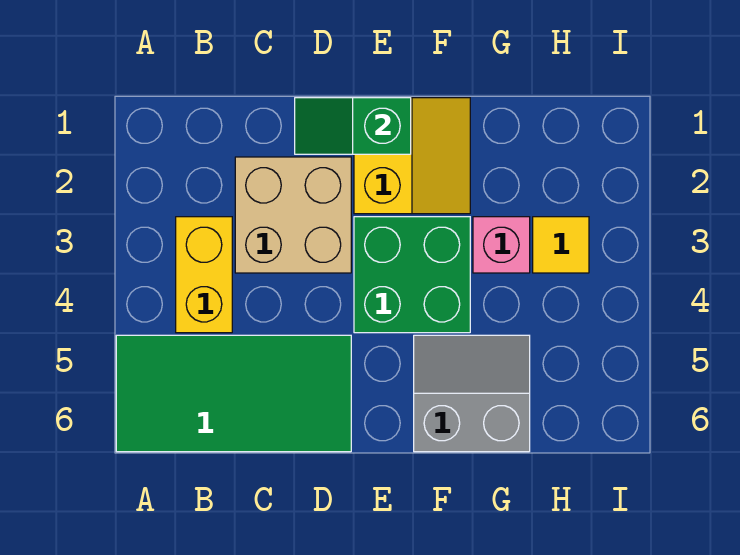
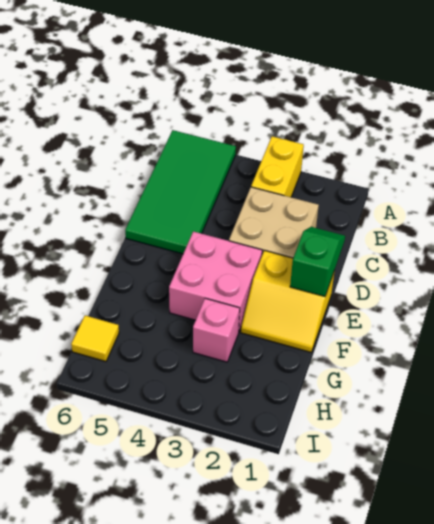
yellow 1x2 brick [176,217,232,333] -> yellow 1x2 brick turned to [251,136,304,197]
green 2x2 brick [354,217,470,333] -> pink 2x2 brick [169,231,262,331]
grey 2x2 slope [414,335,530,452] -> none
yellow 1x1 tile [533,217,589,273] -> yellow 1x1 tile moved to [71,315,119,362]

